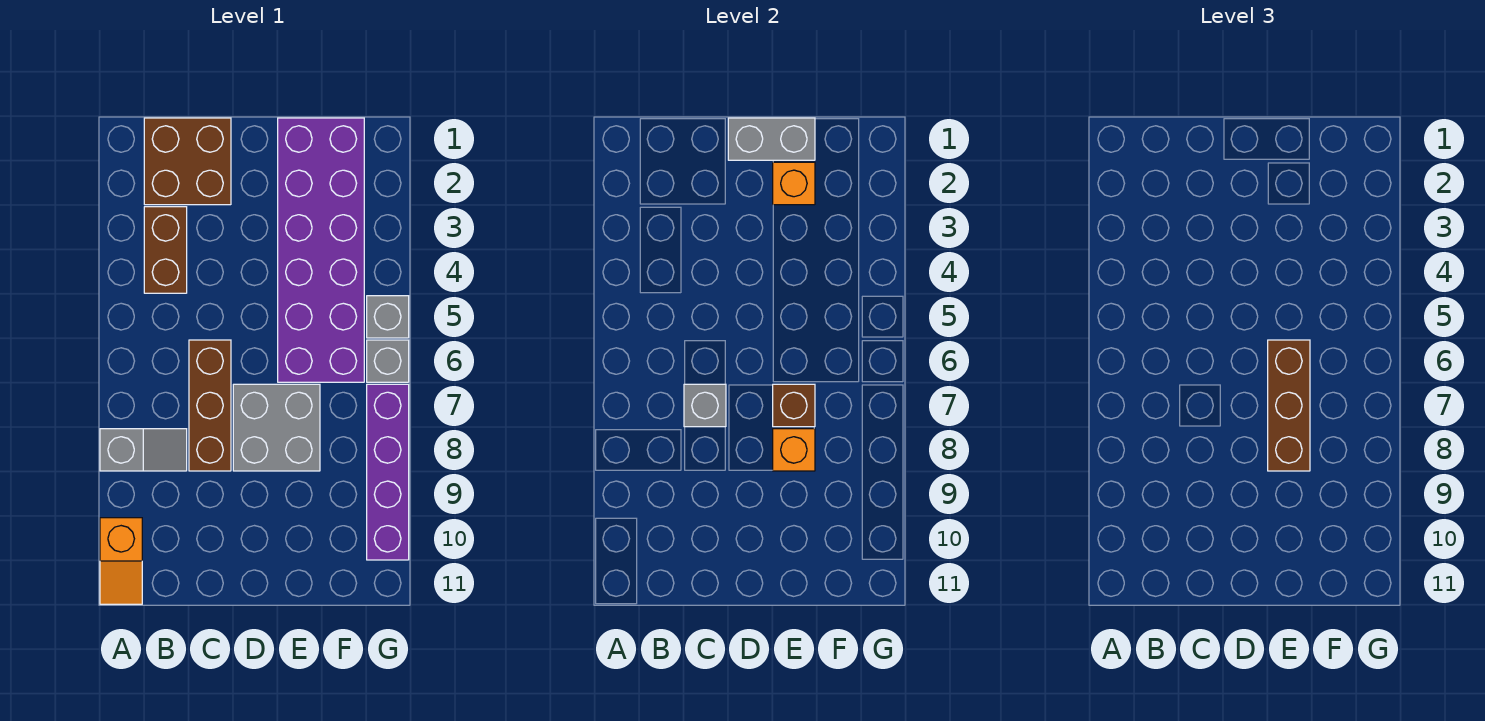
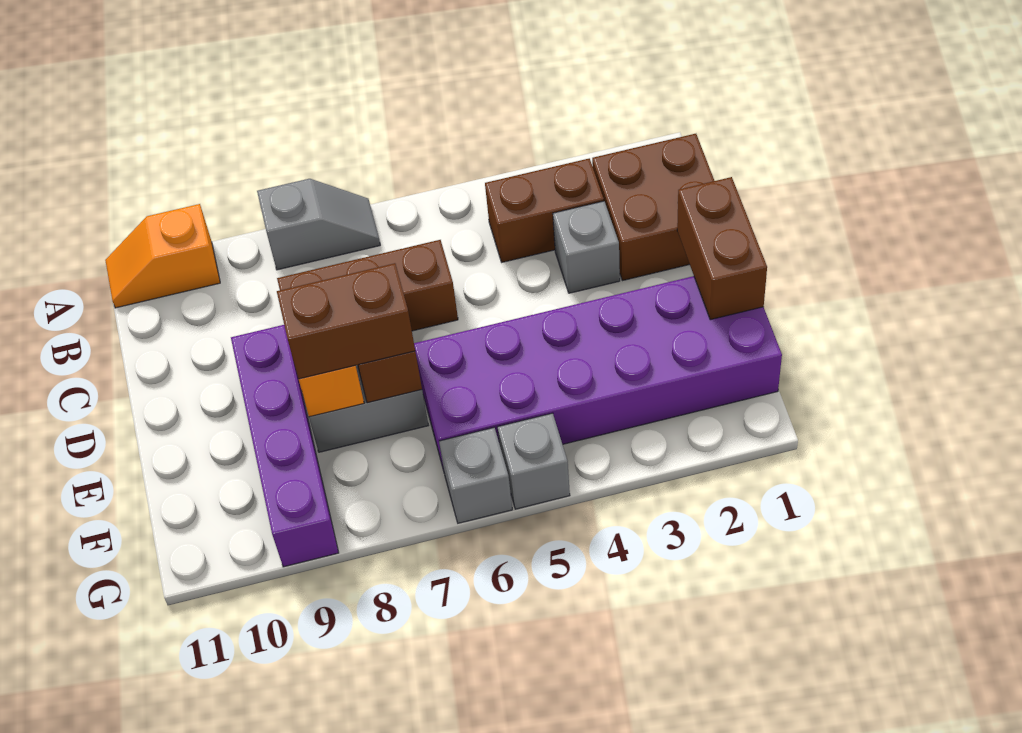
grey 1x2 slope [100,429,187,471] -> grey 1x2 slope turned to [257,179,380,270]
grey 1x1 brick [684,384,726,427] -> grey 1x1 brick moved to [553,201,620,293]
grey 1x2 brick [728,118,815,160] -> brown 1x2 brick [677,177,767,320]
orange 1x1 brick [773,162,815,205] -> none
brown 1x3 brick [1268,340,1310,471] -> brown 1x2 brick [277,263,415,379]
purple 1x4 brick [367,384,409,560] -> purple 1x4 brick turned to [231,325,339,567]

